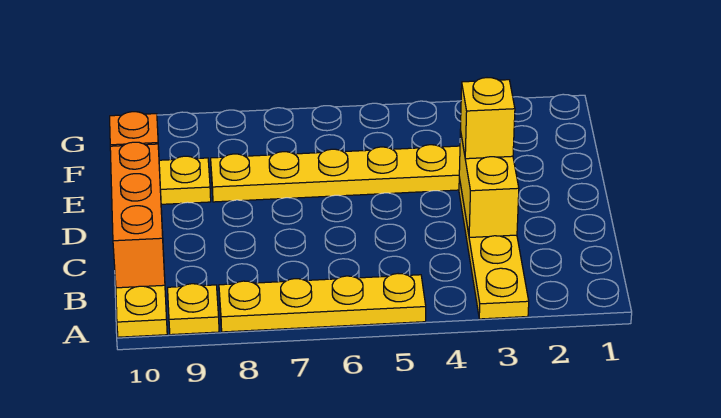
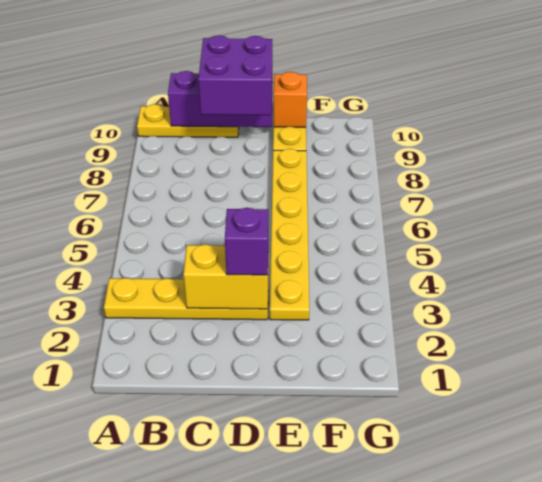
yellow 1x4 plate [219,274,426,332] -> none
yellow 1x1 plate [168,284,219,335] -> none
orange 1x3 brick [110,142,165,288] -> purple 1x3 brick [168,71,272,127]
none -> purple 2x2 brick [198,35,272,115]
yellow 1x1 brick [461,78,515,159] -> purple 1x1 brick [225,208,268,275]

